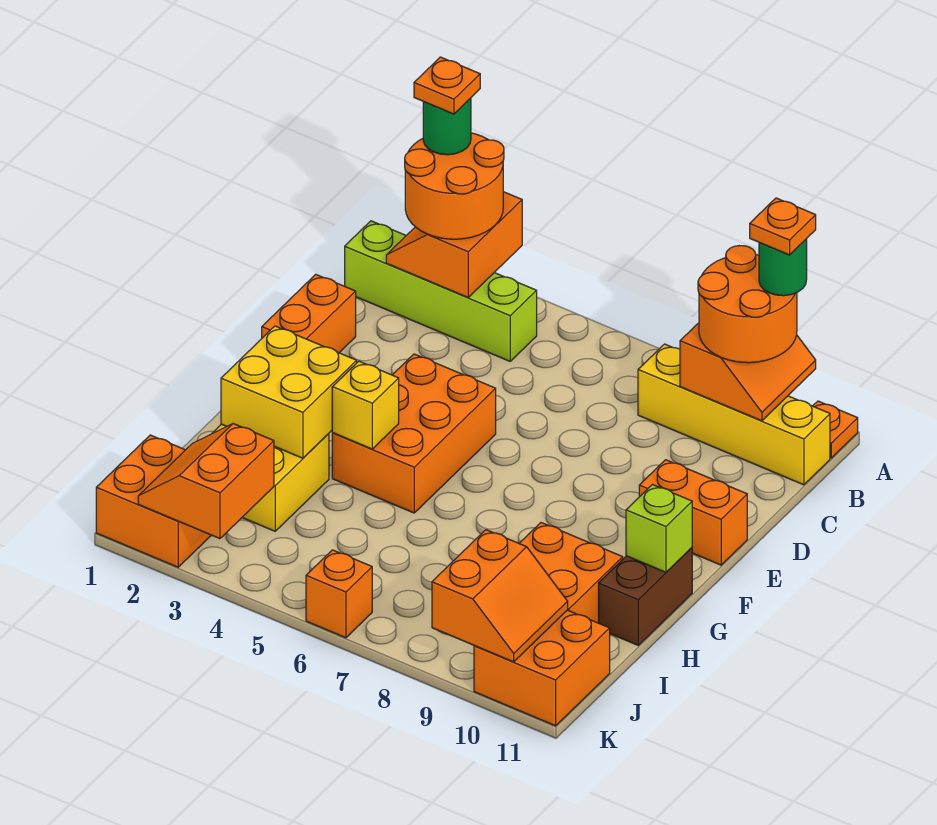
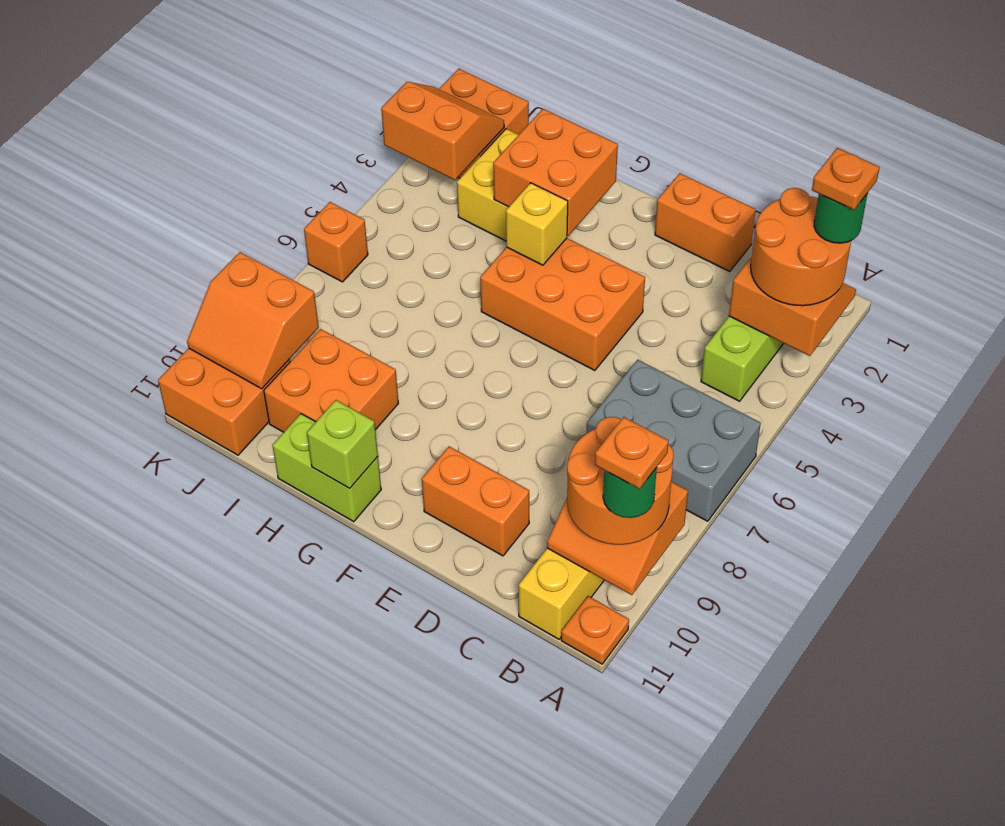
none -> grey 2x3 brick [587,360,761,521]
orange 1x2 brick [639,460,747,565] -> orange 1x2 brick turned to [422,447,529,556]
yellow 2x2 brick [221,326,357,458] -> orange 2x2 brick [493,109,618,236]
brown 1x2 brick [599,548,692,645] -> lime 1x2 brick [273,414,381,522]

